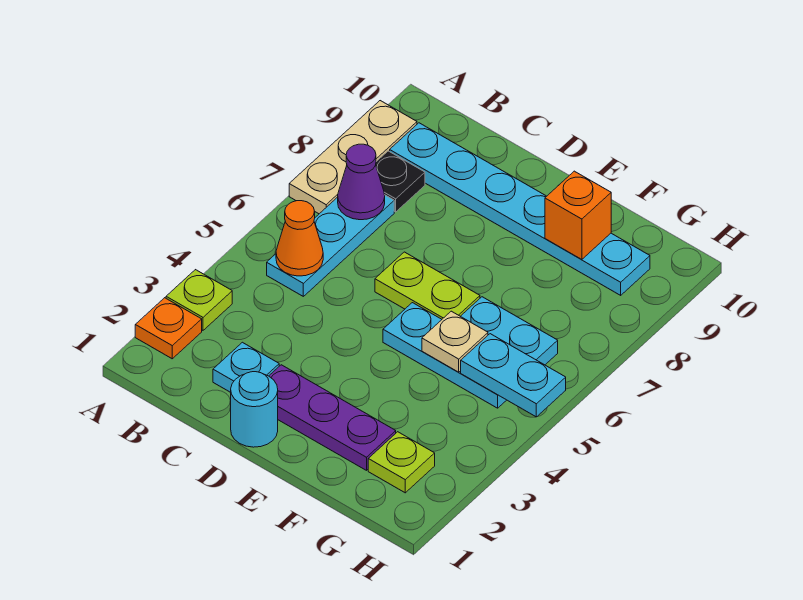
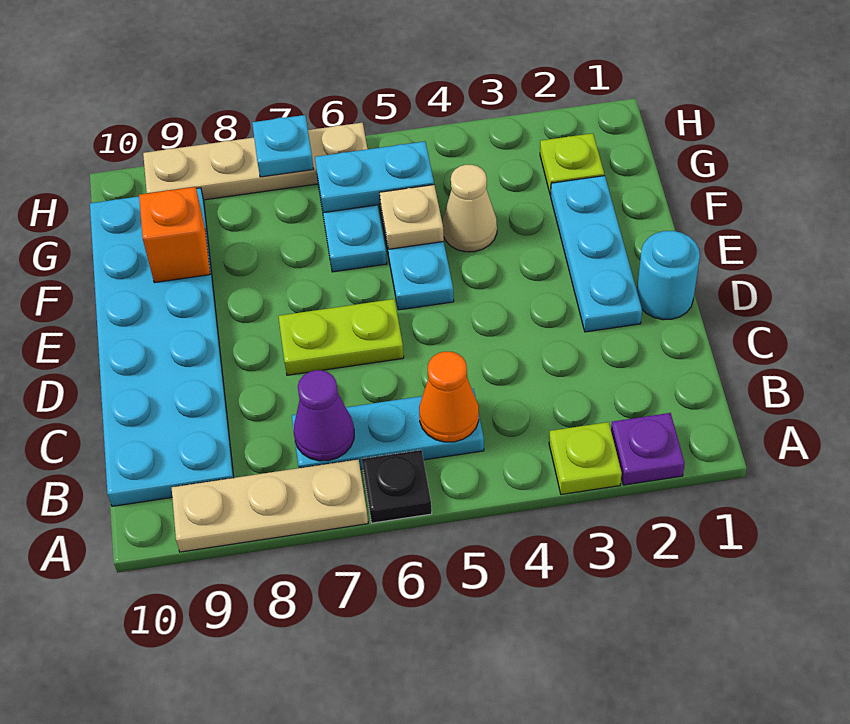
orange 1x1 plate [135,298,202,359] -> purple 1x1 plate [611,413,685,485]
black 1x1 plate [376,151,425,212] -> black 1x1 plate moved to [362,450,432,523]
cyan 1x6 plate [390,123,650,295] -> cyan 2x6 plate [90,188,234,506]
cyan 1x1 plate [213,342,279,392] -> cyan 1x1 plate moved to [252,115,314,177]
purple 1x3 plate [269,365,396,470] -> cyan 1x3 plate [551,176,642,332]
lime 1x2 plate [375,252,480,319] -> lime 1x2 plate turned to [278,299,404,375]
none -> tan 1x1 cone [442,165,497,252]
cyan 1x2 plate [461,334,566,417] -> cyan 1x2 plate turned to [315,141,434,213]
none -> tan 1x4 plate [143,123,367,200]

